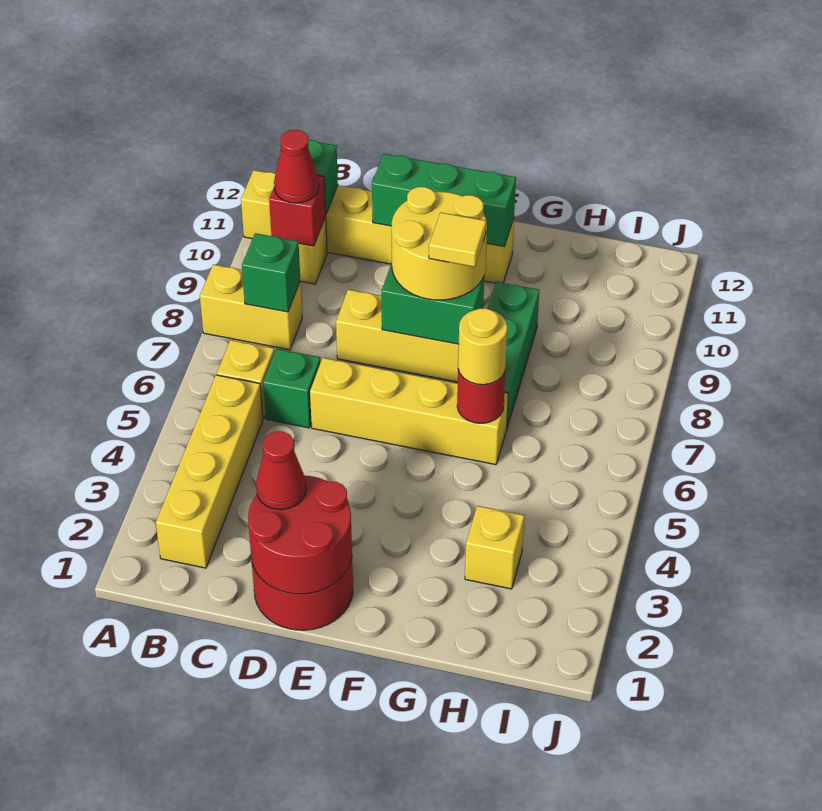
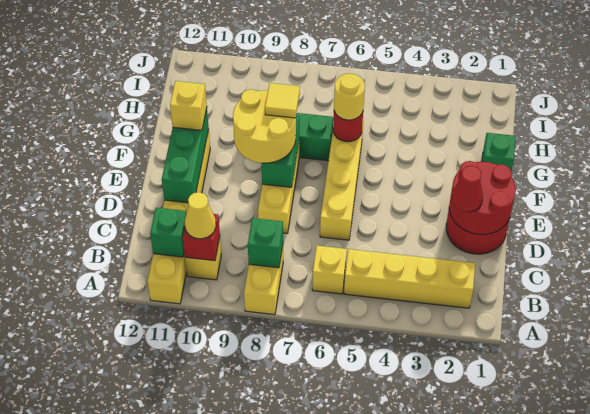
red 1x1 cone [274,130,319,203] -> yellow 1x1 cone [185,192,216,239]
green 1x1 brick [263,349,321,428] -> green 1x1 brick moved to [482,133,516,172]
yellow 1x1 brick [465,506,524,589] -> yellow 1x1 brick moved to [170,81,207,130]

